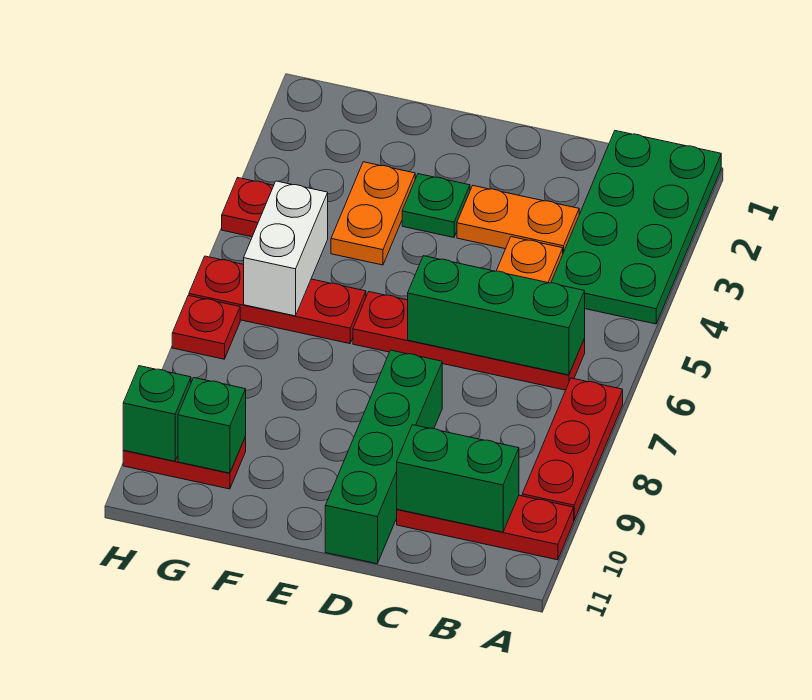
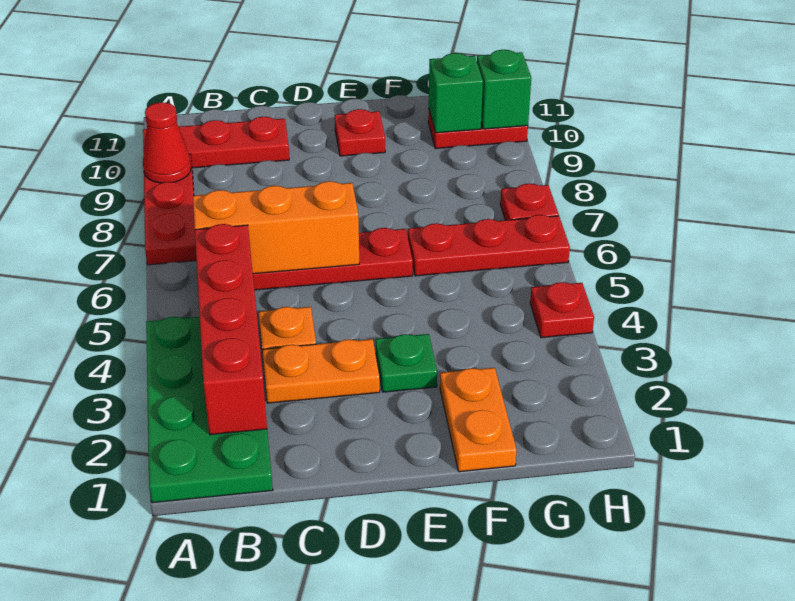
none -> red 1x1 cone [143,102,191,183]
none -> red 1x4 brick [195,224,267,435]
green 1x3 brick [408,256,585,375] -> orange 1x3 brick [193,181,359,274]
green 1x2 brick [397,425,519,532] -> none
green 1x4 brick [325,350,442,564] -> none
none -> red 1x1 plate [335,109,385,156]
orange 1x2 plate [331,162,415,265] -> orange 1x2 plate moved to [440,368,517,472]
white 1x2 brick [244,181,328,316] -> none

